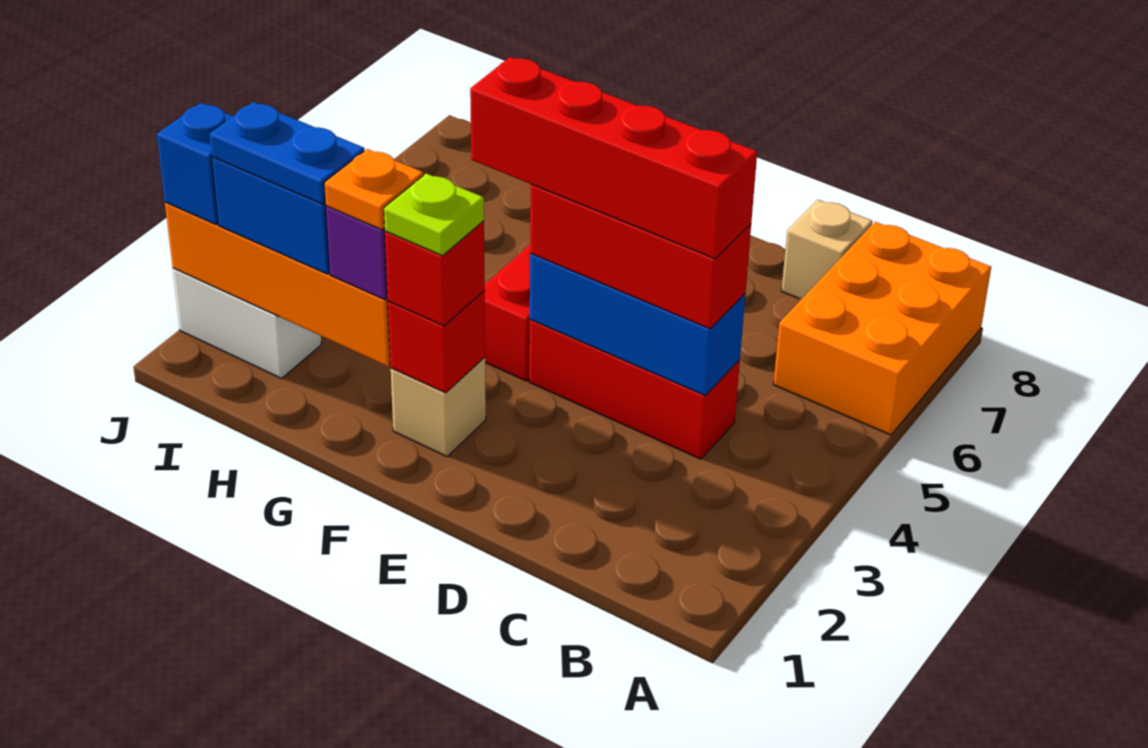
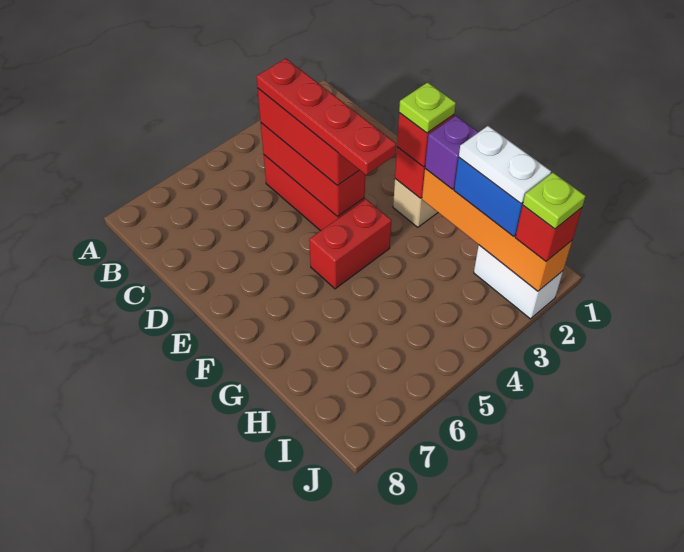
orange 2x3 brick [773,222,991,435] -> none
blue 1x3 brick [530,254,745,395] -> red 1x3 brick [261,123,365,217]
red 1x4 brick [470,57,757,259] -> red 1x4 plate [256,58,396,175]
tan 1x1 brick [781,200,872,299] -> none
orange 1x1 plate [324,149,423,230] -> none
blue 1x2 plate [209,102,364,204] -> white 1x2 plate [459,126,551,203]
blue 1x1 brick [157,103,233,225] -> red 1x1 brick [515,206,582,261]
none -> lime 1x1 plate [523,173,586,229]

